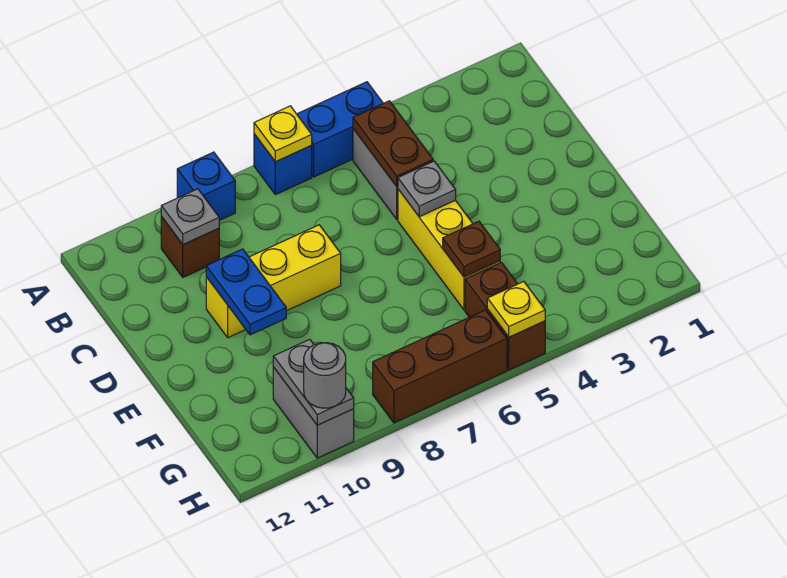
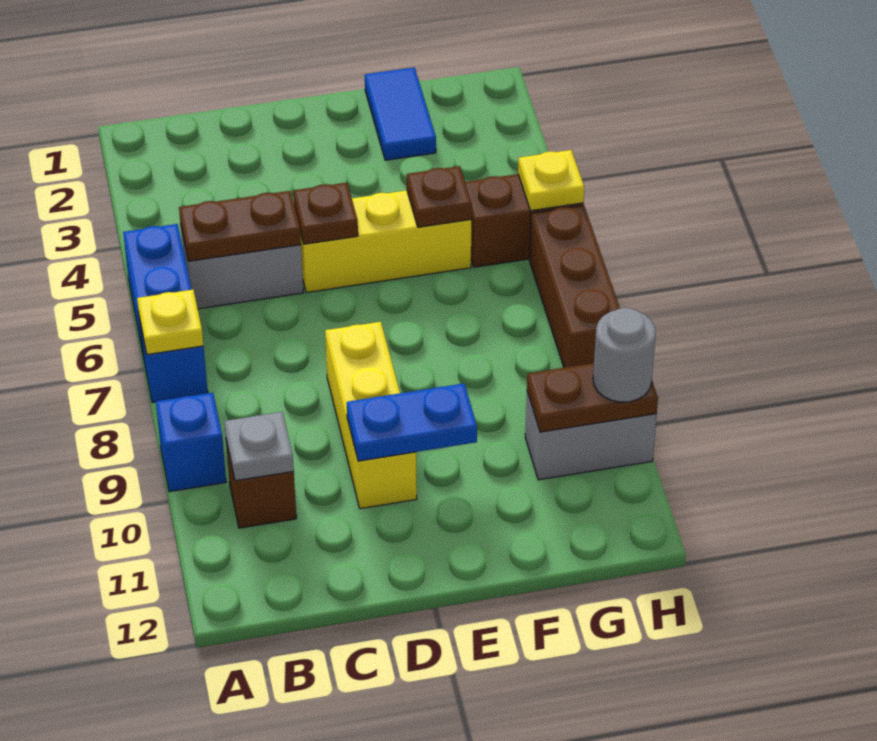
grey 1x1 plate [398,161,456,217] -> brown 1x1 plate [293,183,358,244]
none -> blue 1x2 tile [365,67,436,160]
grey 1x2 plate [273,339,354,425] -> brown 1x2 plate [527,363,658,432]

